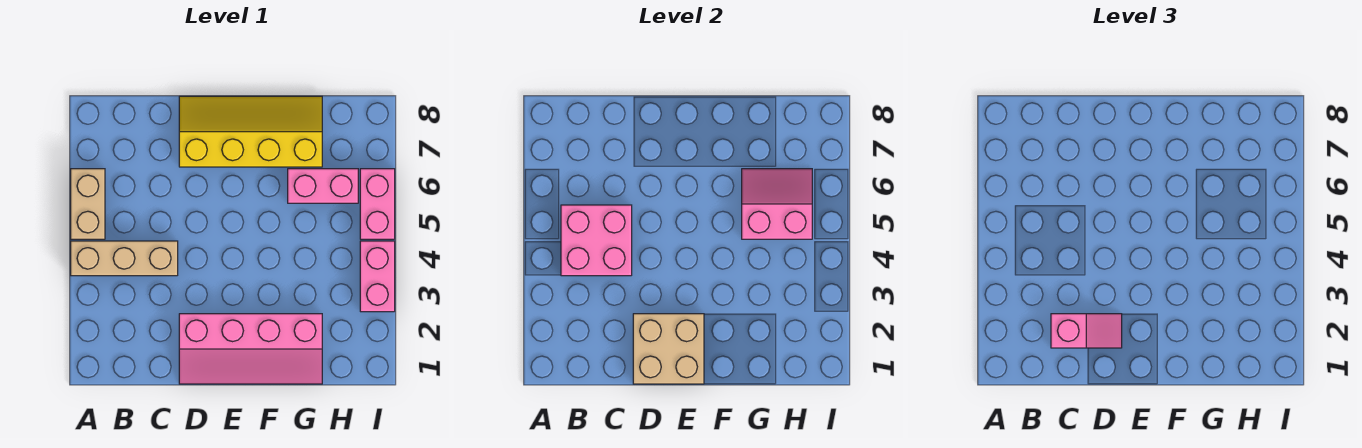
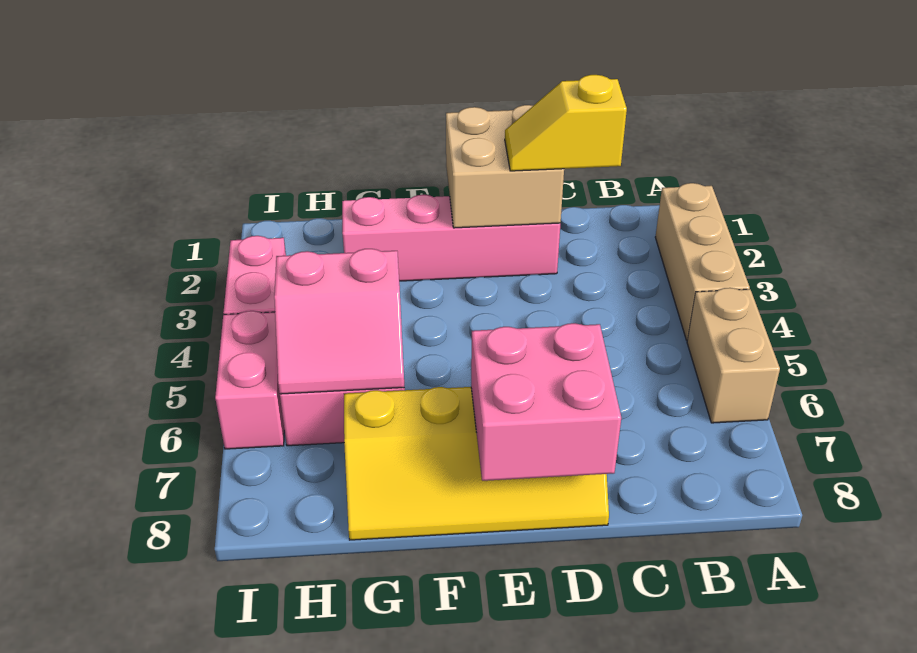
tan 1x3 brick [71,241,178,276] -> tan 1x3 brick turned to [655,183,750,340]
pink 2x2 brick [561,205,632,276] -> pink 2x2 brick moved to [471,323,621,481]
pink 1x2 slope [1051,314,1122,348] -> yellow 1x2 slope [505,75,627,171]

